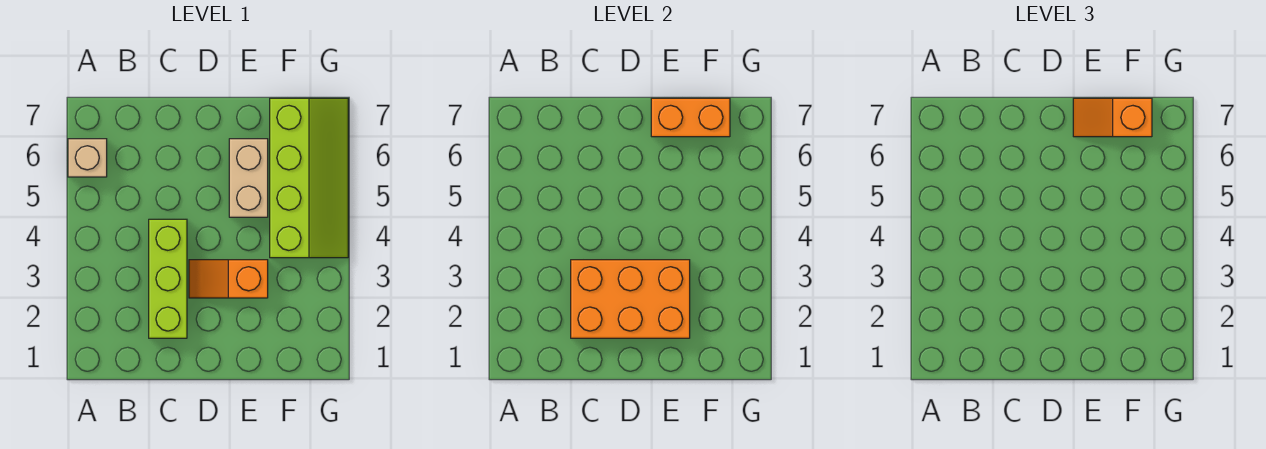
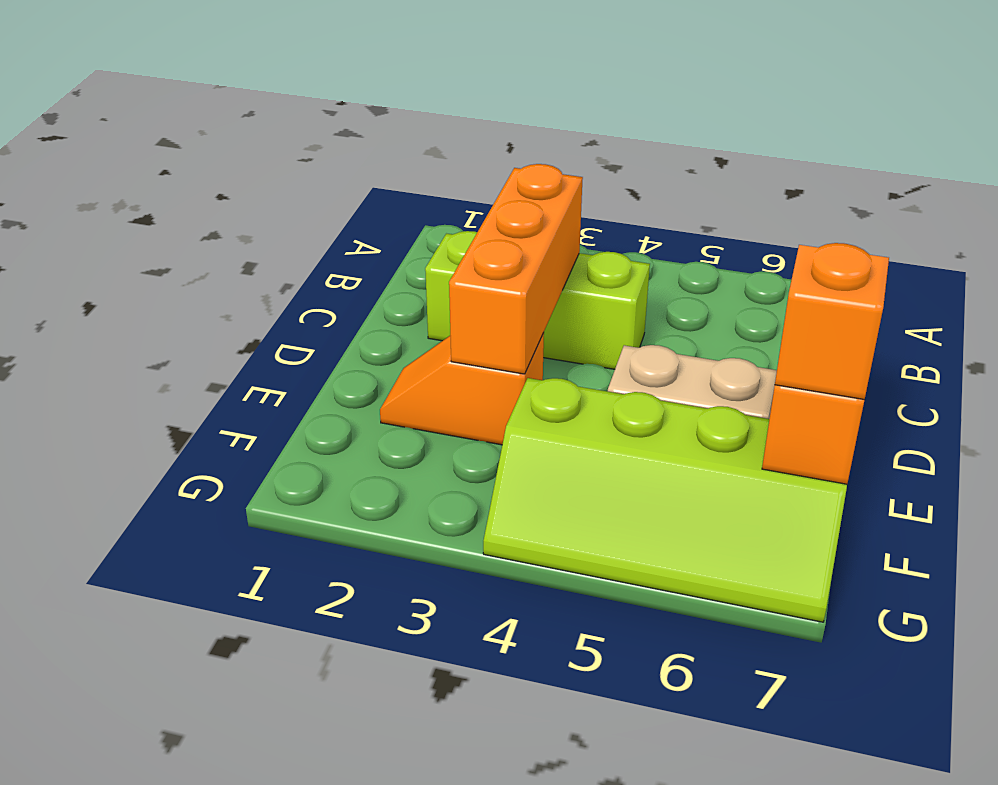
tan 1x1 brick [68,139,107,177] -> none
orange 2x3 brick [571,260,690,338] -> orange 1x3 brick [449,164,583,374]
orange 1x2 slope [189,260,268,298] -> orange 1x2 slope turned to [380,333,544,445]

